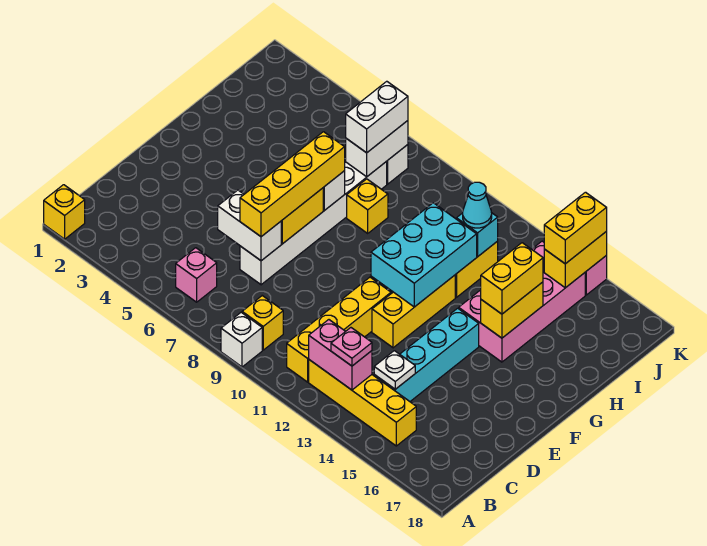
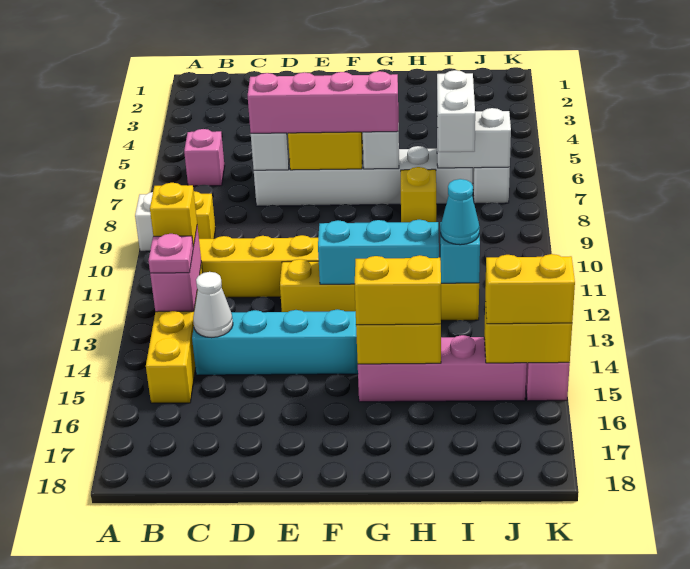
yellow 1x1 brick [44,185,85,239] -> yellow 1x1 brick moved to [150,183,197,247]
white 1x1 plate [374,351,415,389] -> white 1x1 cone [193,272,233,338]
yellow 1x4 brick [240,132,345,237] -> pink 1x4 brick [248,71,398,133]
cyan 2x3 brick [371,203,477,307] -> cyan 1x3 brick [318,220,439,284]
pink 2x4 brick [459,241,585,362] -> pink 1x4 brick [358,335,527,402]
white 1x2 brick [346,81,408,153] -> white 1x2 brick turned to [437,70,475,152]

